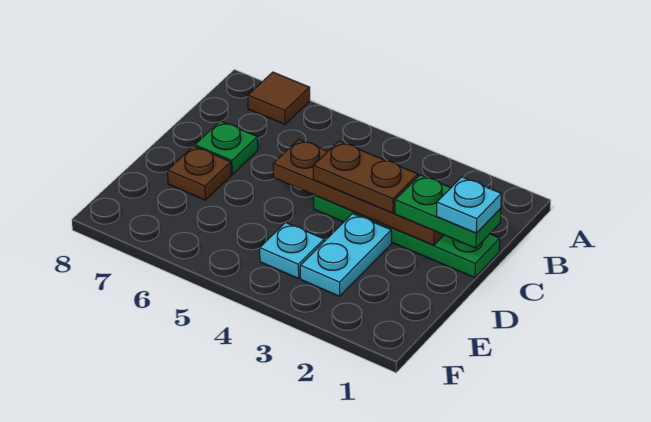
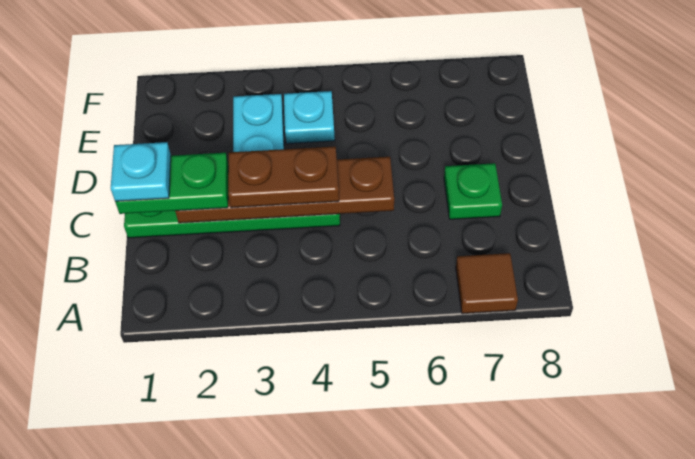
brown 1x1 plate [168,146,231,200] -> none

